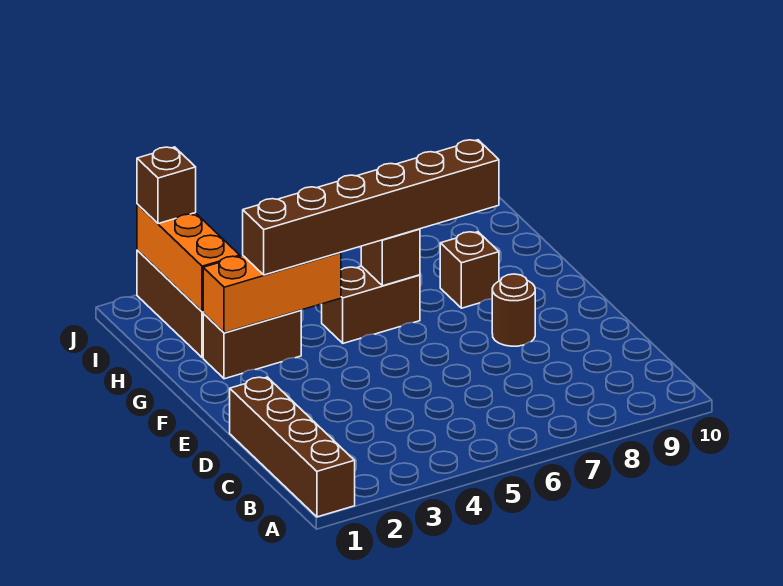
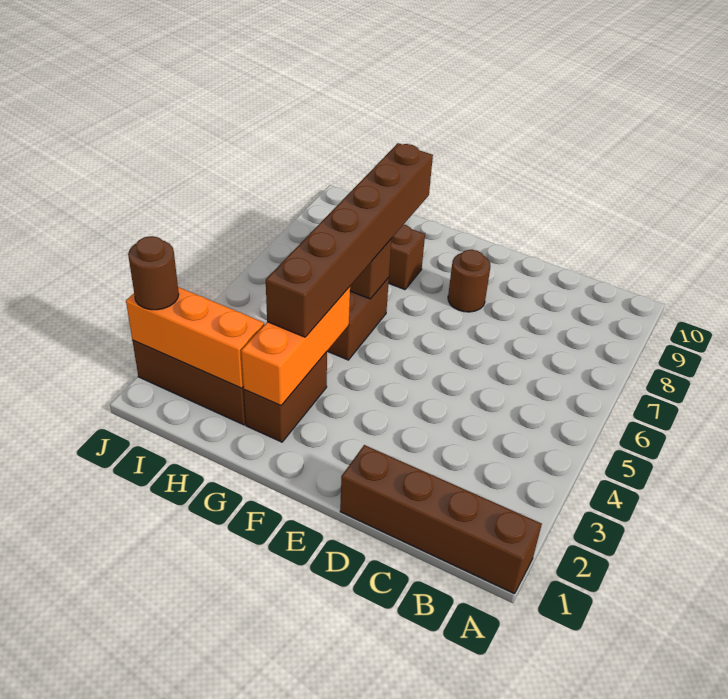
brown 1x1 brick [137,147,196,224] -> brown 1x1 round brick [128,236,179,310]

